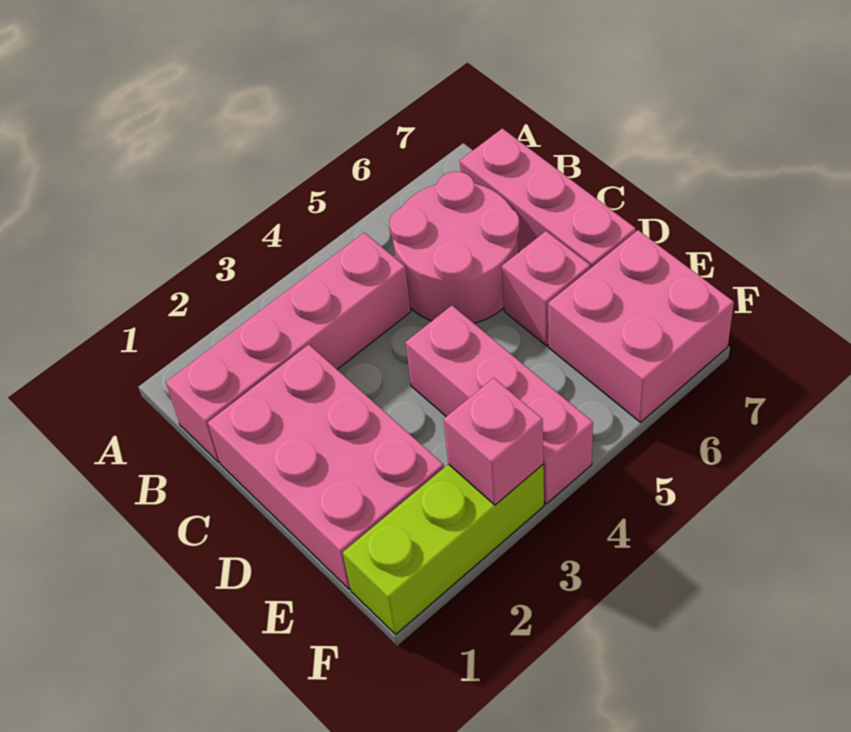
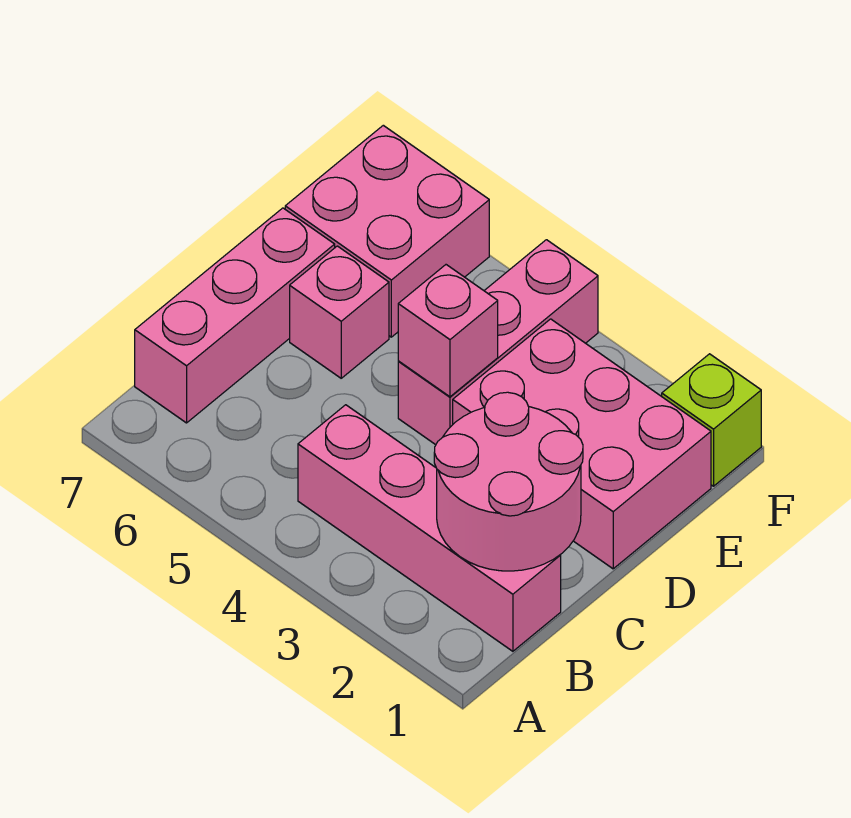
pink 2x2 round brick [389,171,520,323] -> pink 2x2 round brick moved to [434,392,583,571]
pink 2x3 brick [208,345,444,589] -> pink 2x3 brick turned to [453,319,711,569]
lime 1x3 brick [343,464,544,634] -> lime 1x1 brick [662,354,761,486]
pink 1x1 brick [444,378,543,505] -> pink 1x1 brick moved to [398,265,498,397]

